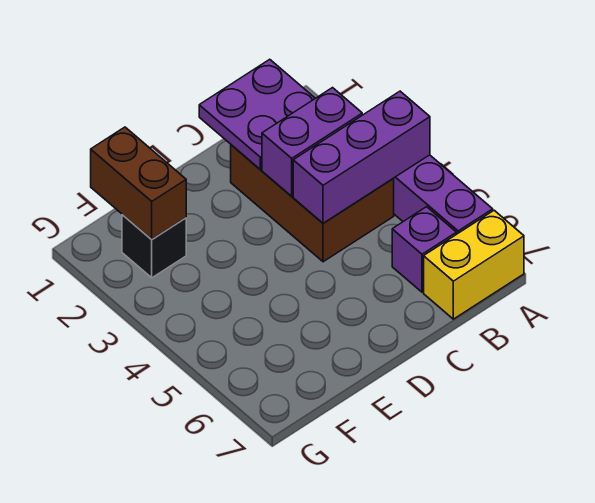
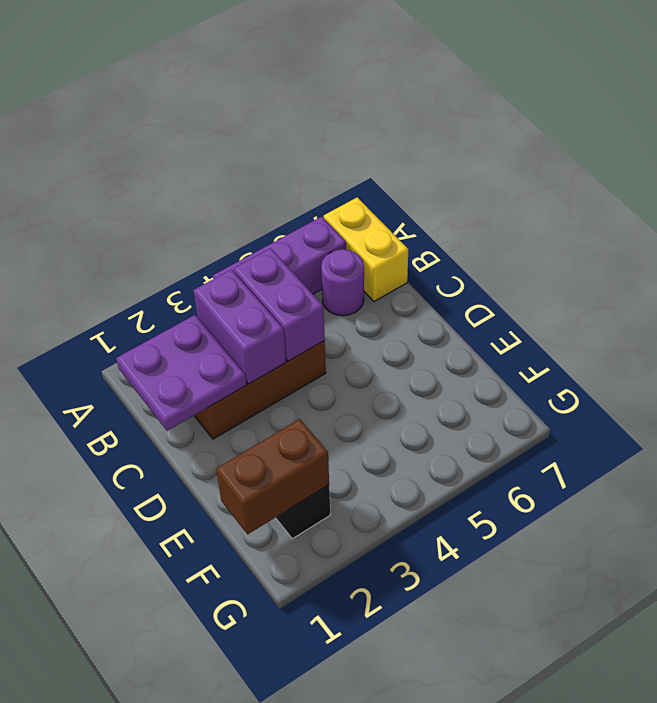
purple 1x3 brick [293,91,430,223] -> purple 1x2 brick [234,248,325,361]
purple 1x1 brick [392,207,456,292] -> purple 1x1 round brick [321,249,364,316]

